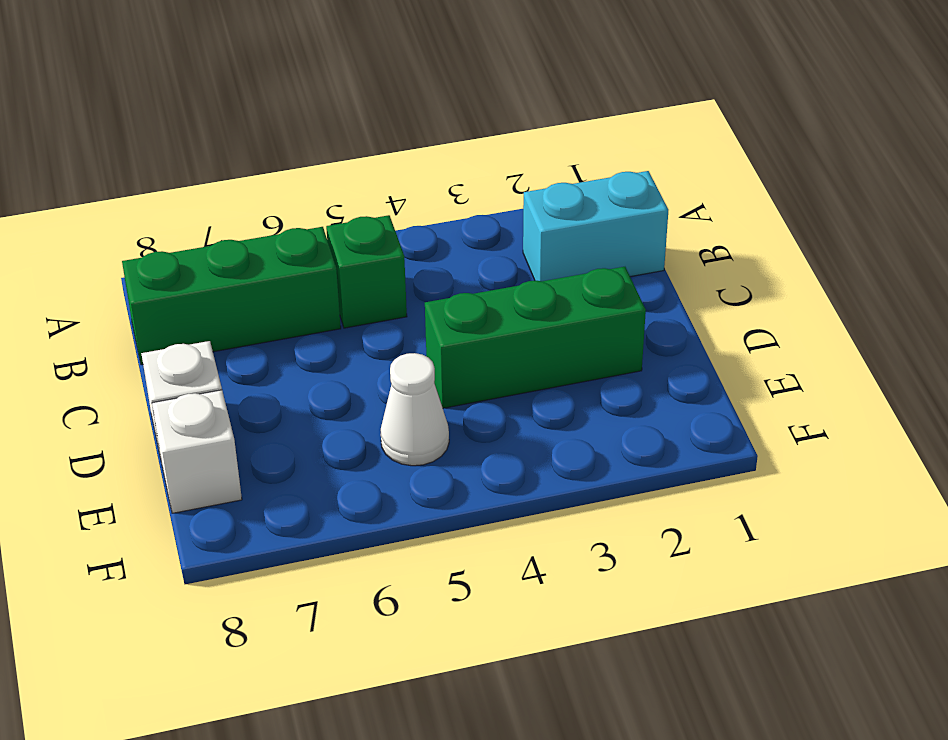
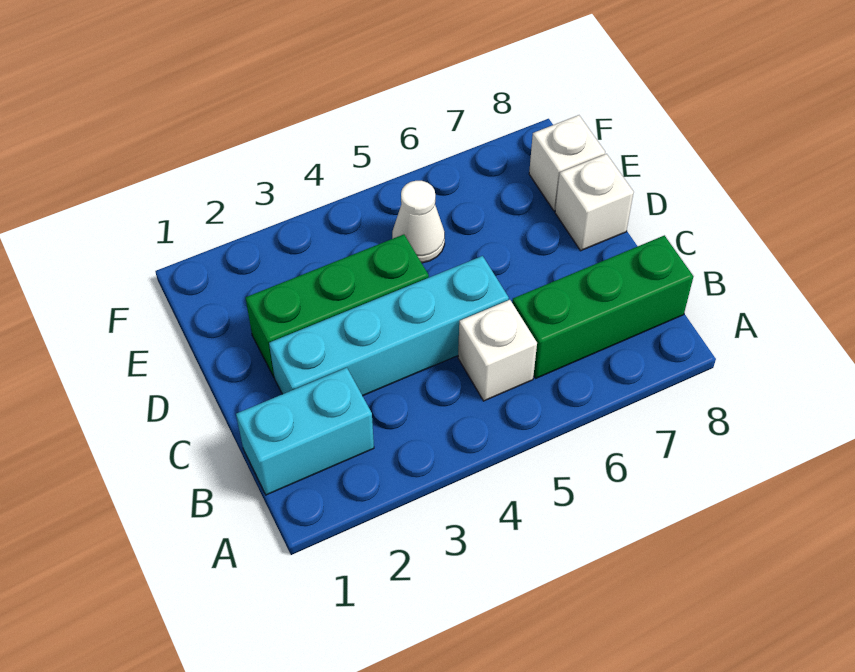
green 1x1 brick [326,215,407,328] -> white 1x1 brick [458,300,537,401]
none -> cyan 1x4 brick [269,256,509,396]

